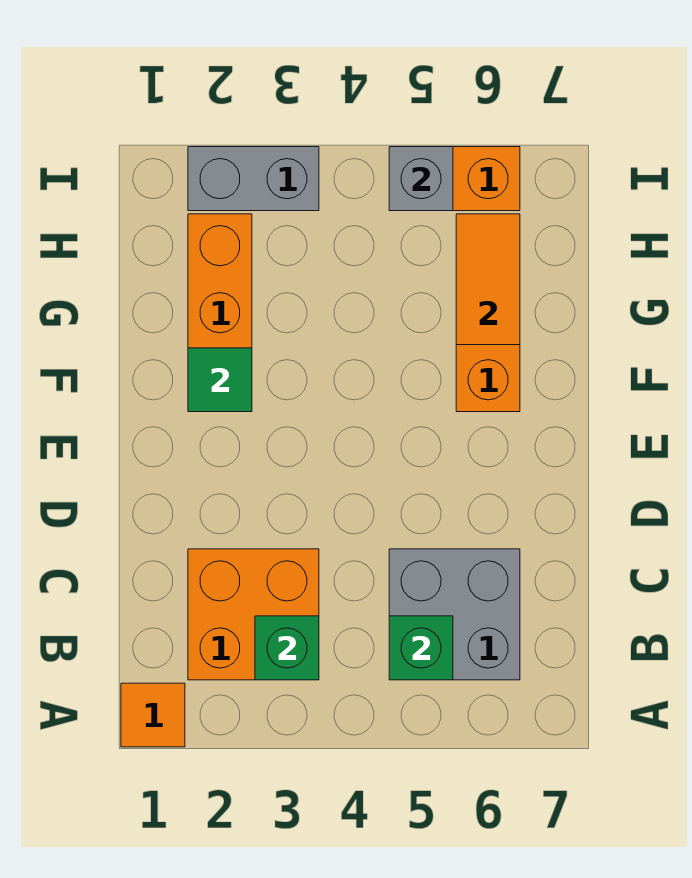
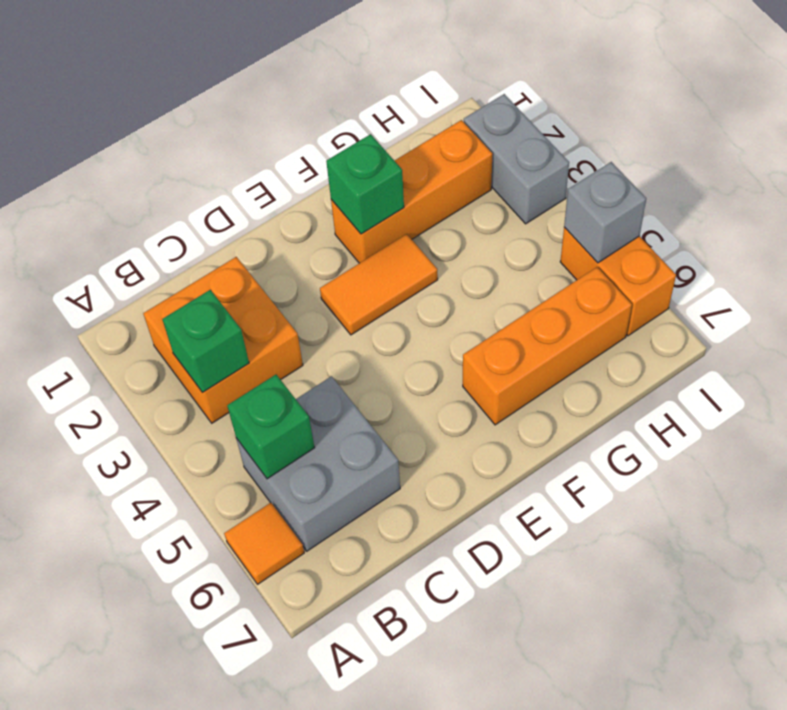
orange 1x1 tile [121,683,185,747] -> orange 1x1 tile moved to [224,503,304,584]
green 1x1 tile [188,348,252,412] -> green 1x1 brick [326,134,404,234]
orange 1x2 tile [456,214,520,345] -> orange 1x2 tile moved to [320,234,438,335]

